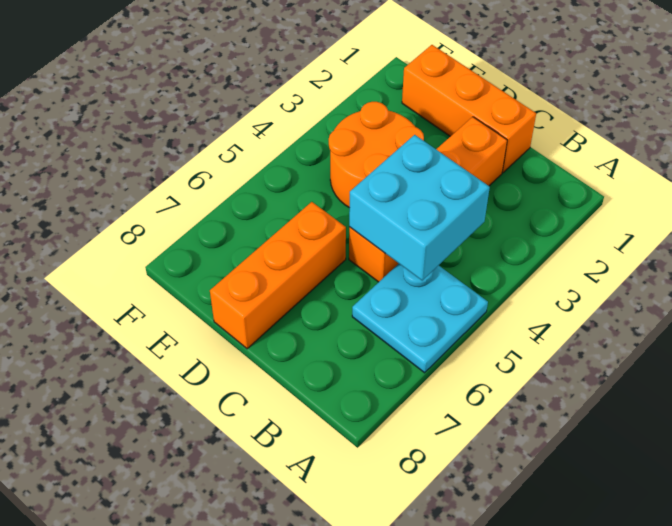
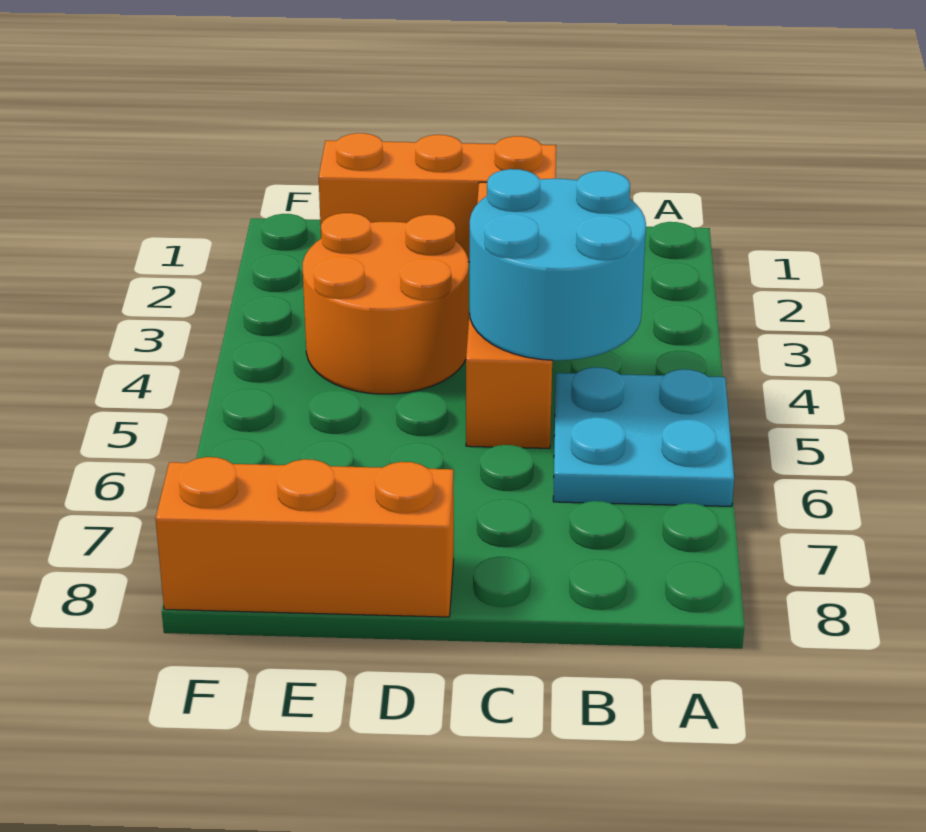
cyan 2x2 brick [349,135,490,280] -> cyan 2x2 round brick [470,169,646,360]
orange 1x3 brick [210,202,346,349] -> orange 1x3 brick turned to [155,457,454,617]

